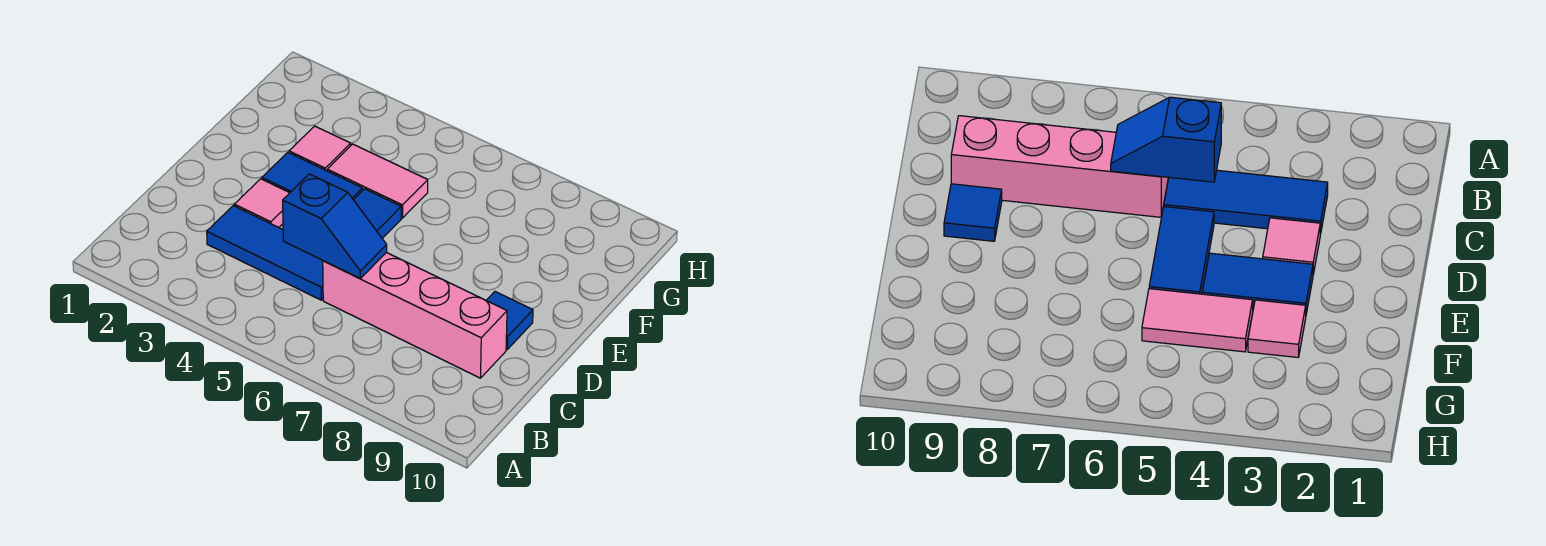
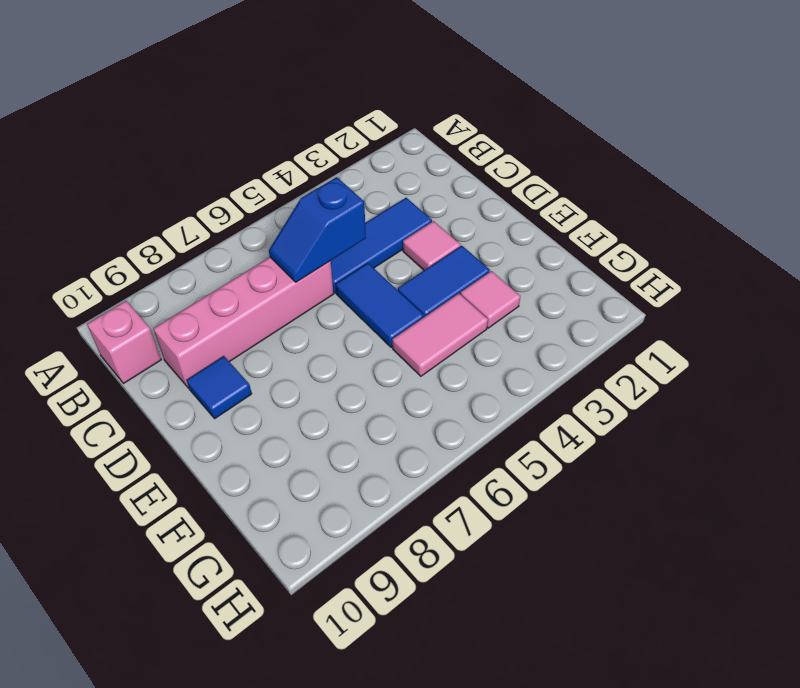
none -> pink 1x1 brick [87,301,161,383]

